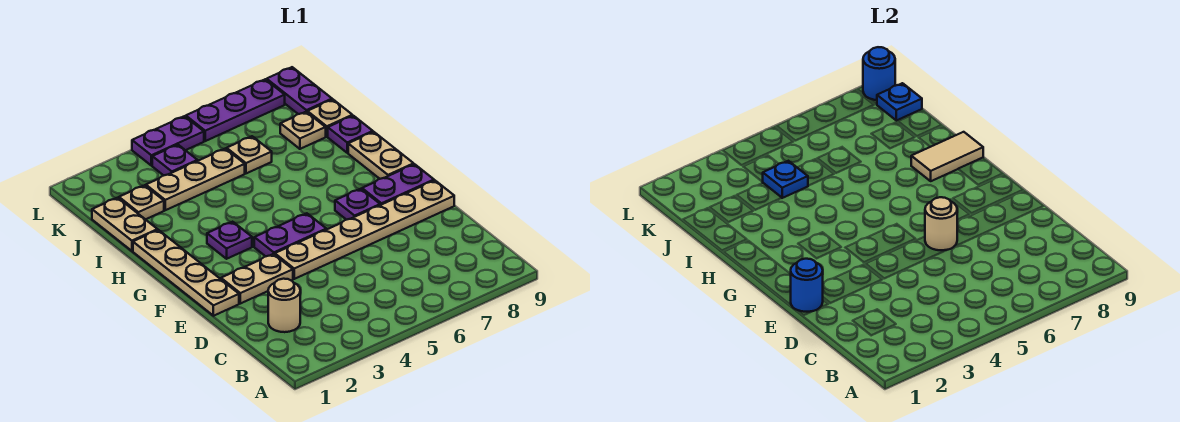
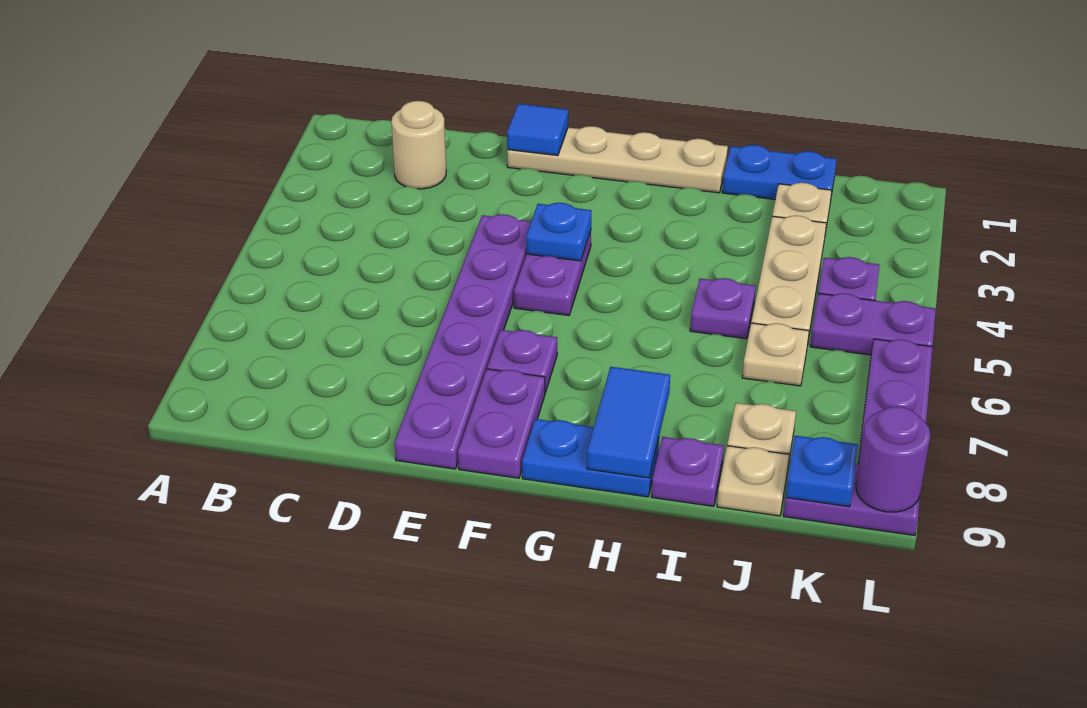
blue 1x1 round brick [791,259,823,312] -> blue 1x1 tile [507,104,568,156]
tan 1x2 plate [221,254,293,304] -> none
tan 1x6 plate [275,180,454,279] -> purple 1x6 plate [394,214,531,469]
tan 1x1 round brick [925,197,957,250] -> none
purple 1x1 plate [207,222,252,259] -> purple 1x1 plate moved to [690,278,756,339]
tan 1x2 plate [348,132,414,179] -> blue 1x2 plate [522,419,659,497]
tan 1x2 tile [911,132,983,181] -> blue 1x2 tile [587,367,670,478]
tan 1x2 plate [92,198,158,251] -> blue 1x2 plate [722,145,837,202]
blue 1x1 plate [763,161,808,198] -> blue 1x1 plate moved to [526,203,592,261]
purple 1x2 plate [132,116,204,166] -> purple 1x2 plate turned to [810,293,936,355]
blue 1x1 round brick [863,47,895,100] -> purple 1x1 round brick [856,406,930,512]

